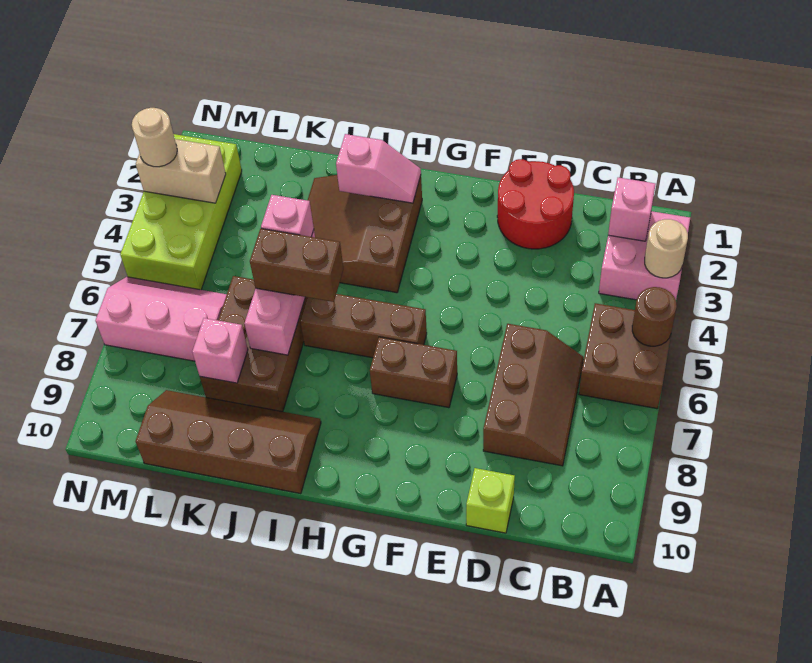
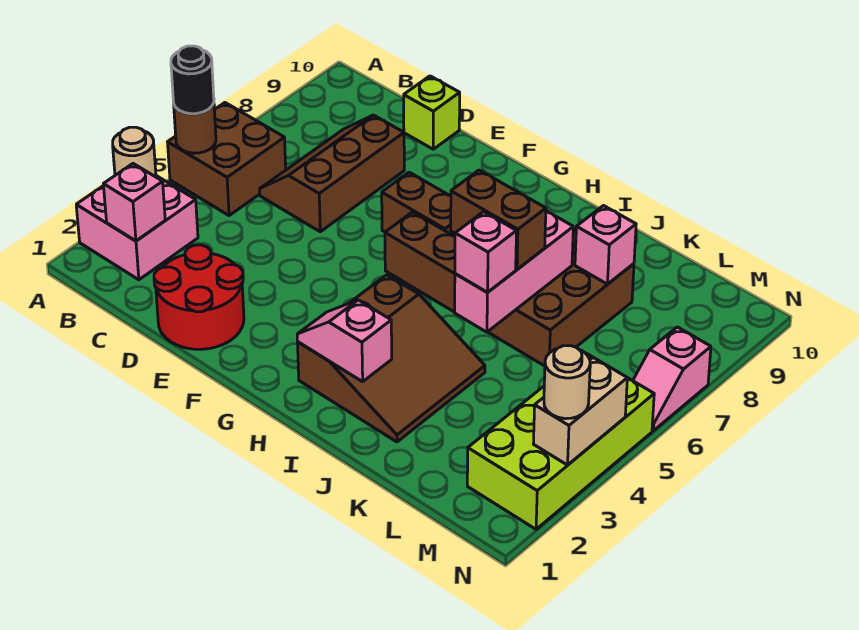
none -> black 1x1 round brick [171,46,214,114]
brown 2x4 slope [136,390,321,494] -> none
pink 2x3 slope [96,277,227,361] -> pink 1x2 slope [633,327,711,431]
tan 1x2 brick [136,139,226,203] -> tan 1x2 brick turned to [534,358,627,465]

